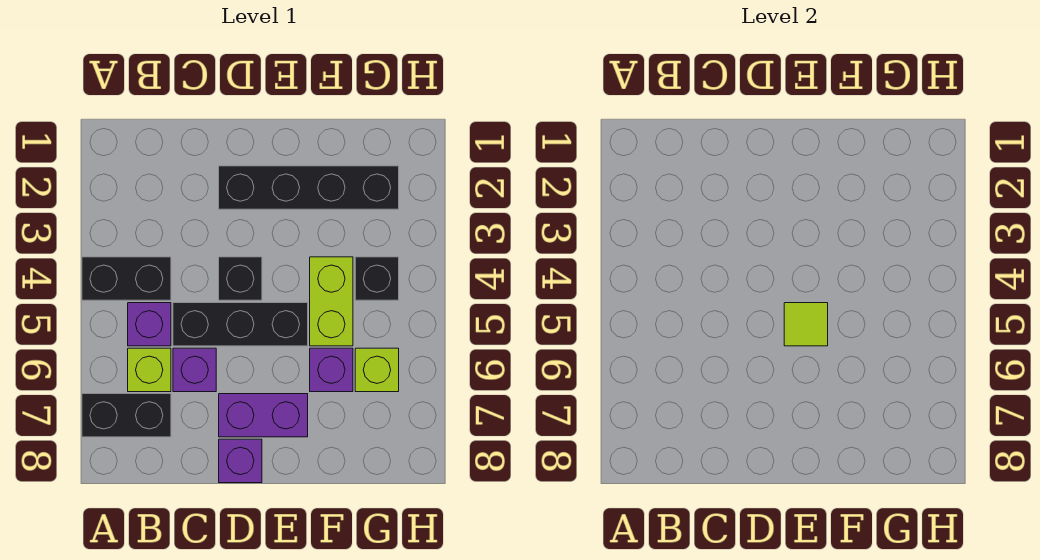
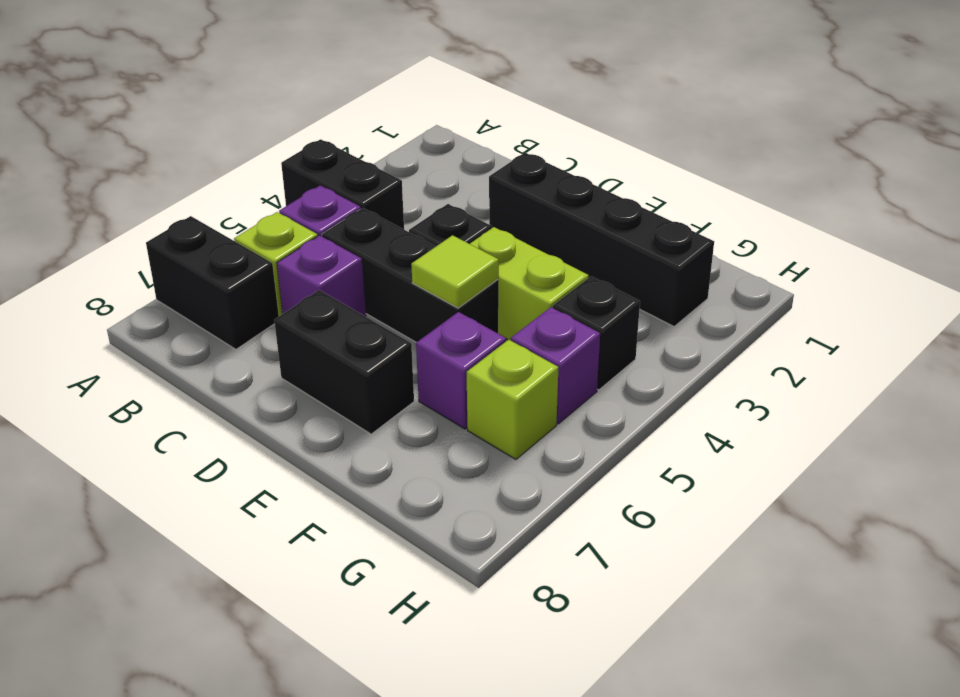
purple 1x2 brick [219,394,308,437] -> black 1x2 brick [274,290,414,434]
purple 1x1 brick [219,439,262,483] -> purple 1x1 brick moved to [511,307,600,424]
lime 1x2 brick [310,257,353,346] -> lime 1x2 brick turned to [470,227,589,340]

